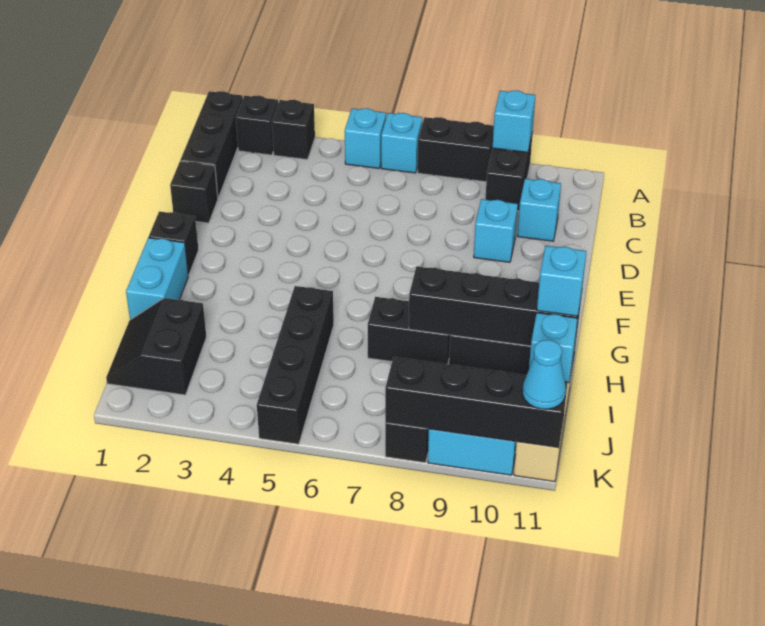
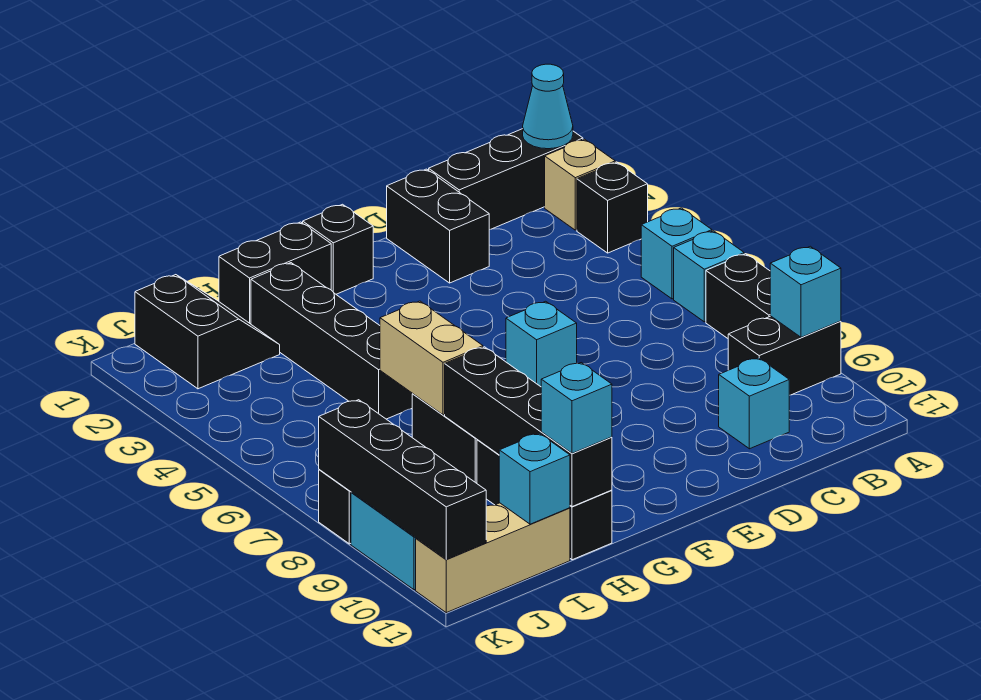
black 1x1 brick [236,95,278,155] -> tan 1x1 brick [545,139,615,230]
black 1x1 brick [170,161,218,223] -> black 1x2 brick [387,169,489,283]
cyan 1x1 brick [474,199,518,262] -> cyan 1x1 brick moved to [506,301,577,387]
cyan 1x2 brick [126,238,188,320] -> black 1x2 brick [219,222,331,324]
black 1x4 brick [257,286,334,444] -> black 1x4 brick turned to [251,263,413,419]
none -> tan 1x2 brick [380,301,483,415]
black 2x2 slope [106,298,206,395] -> black 2x2 slope turned to [135,275,280,389]
cyan 1x1 cone [522,340,566,409] -> cyan 1x1 cone moved to [523,64,573,149]

